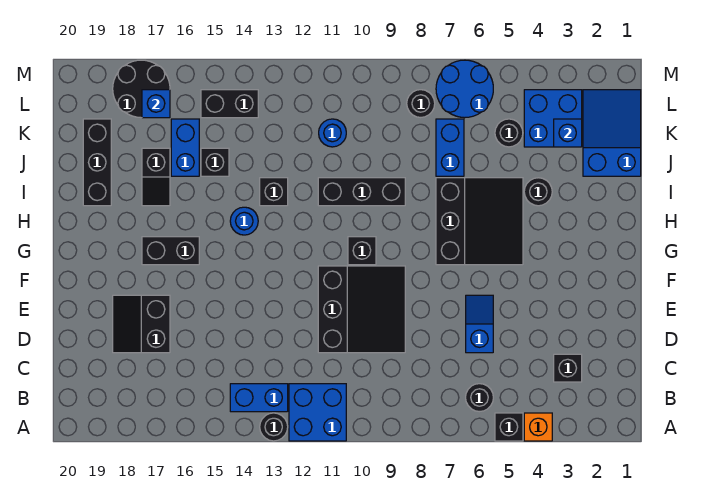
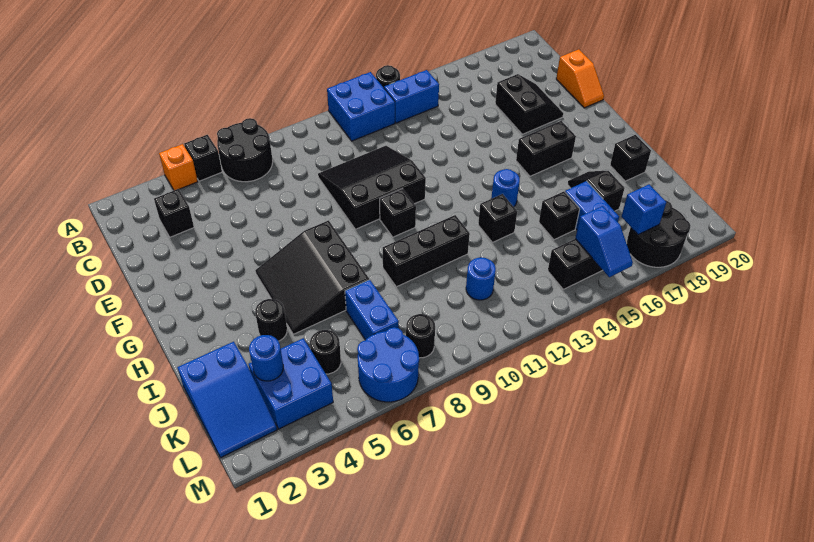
black 1x1 round brick [466,384,493,412] -> black 2x2 round brick [217,118,273,182]
blue 1x2 slope [466,295,493,353] -> blue 1x2 slope moved to [575,206,633,277]
black 3x3 slope [318,266,405,353] -> black 3x3 slope turned to [318,146,426,229]
none -> orange 1x2 slope [556,49,604,108]
black 1x3 brick [83,119,111,206] -> black 1x1 brick [610,135,651,181]
blue 1x1 brick [554,119,582,147] -> blue 1x1 round brick [249,335,283,381]

